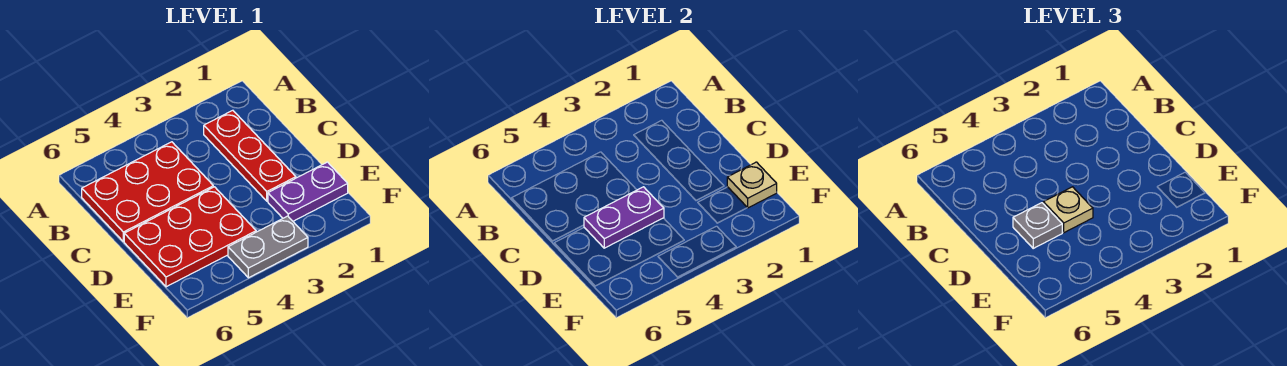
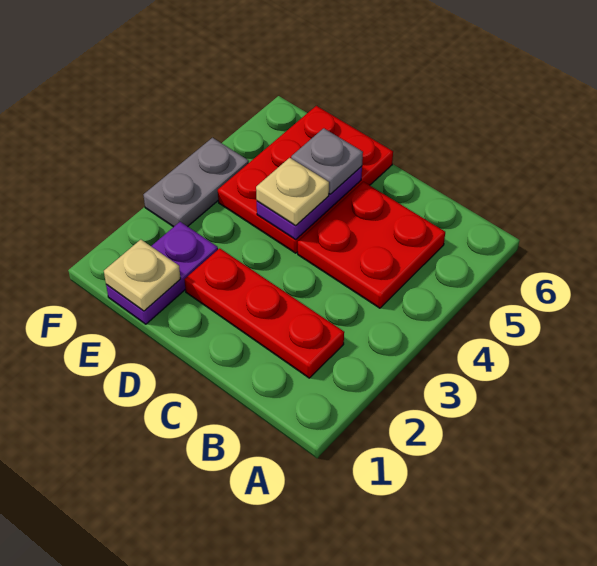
red 2x3 plate [82,142,213,242] -> red 2x2 plate [298,182,445,308]

